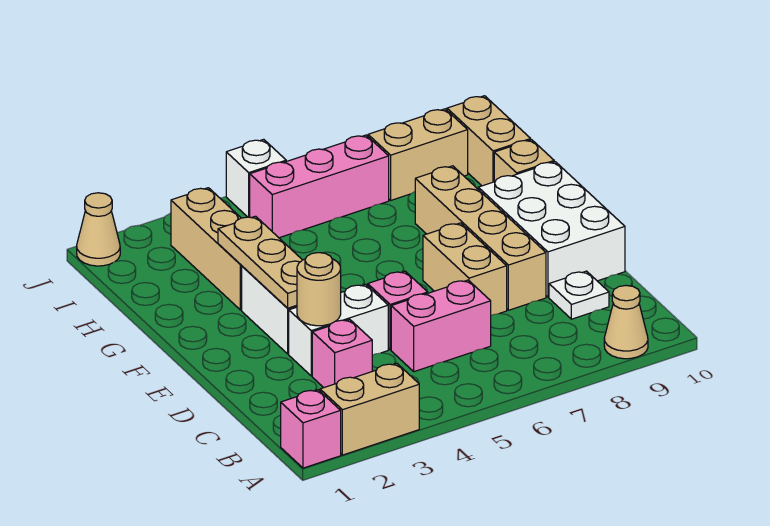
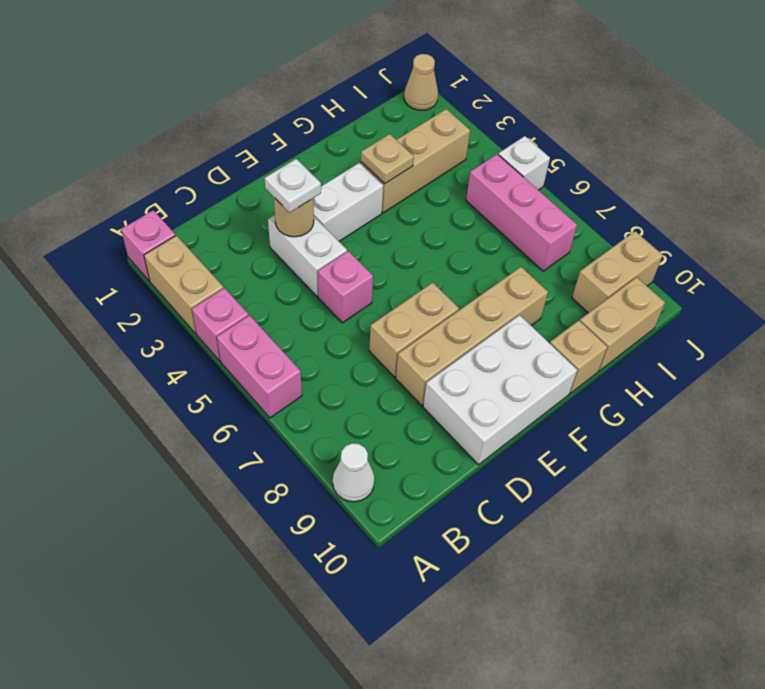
tan 1x1 cone [604,286,648,359] -> white 1x1 cone [333,443,375,502]
pink 1x1 brick [312,319,372,388] -> pink 1x1 brick moved to [192,288,249,361]
pink 1x2 brick [391,280,491,372] -> pink 1x2 brick moved to [217,315,302,418]
white 1x1 plate [549,271,609,319] -> white 1x1 plate moved to [265,159,321,212]
tan 1x3 plate [218,216,302,308] -> tan 1x1 plate [361,134,414,184]
tan 1x2 brick [368,109,468,200] -> tan 1x2 brick turned to [572,231,663,313]

